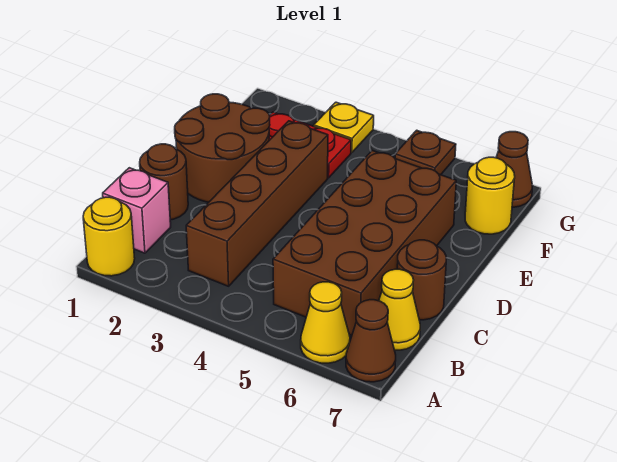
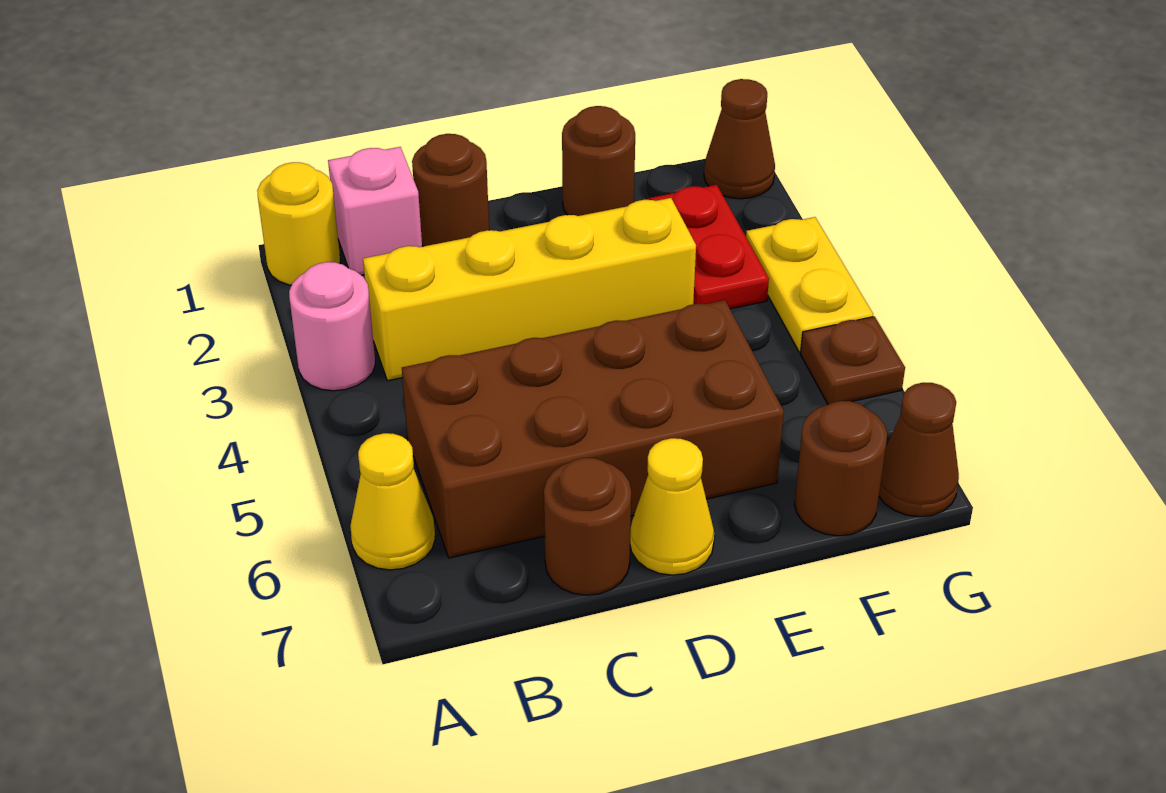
none -> pink 1x1 round brick [289,262,375,391]
brown 1x1 cone [346,300,396,382] -> brown 1x1 cone moved to [704,79,775,199]
brown 1x4 brick [186,121,328,286] -> yellow 1x4 brick [363,198,696,381]
yellow 1x1 cone [379,269,420,350] -> yellow 1x1 cone moved to [630,438,714,575]
brown 2x2 round brick [175,94,270,202] -> brown 1x1 round brick [562,106,635,216]
yellow 1x1 round brick [465,157,515,234] -> brown 1x1 round brick [795,401,887,536]
yellow 1x1 plate [314,102,374,153] -> yellow 1x2 plate [746,217,873,352]

